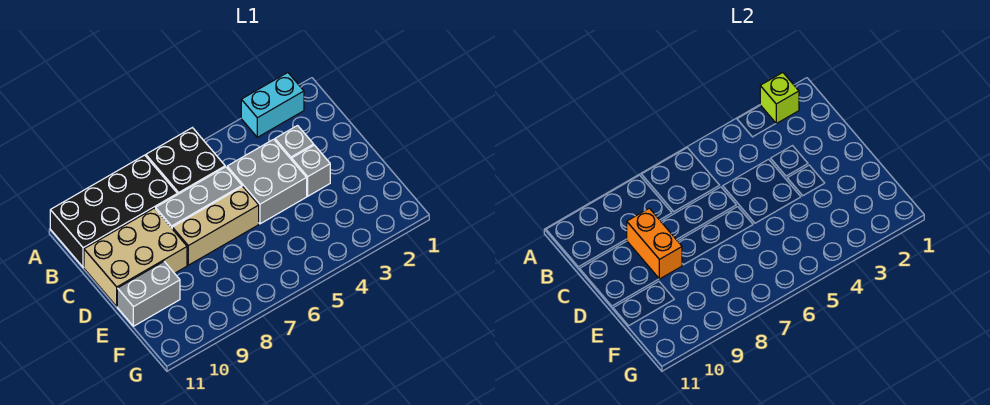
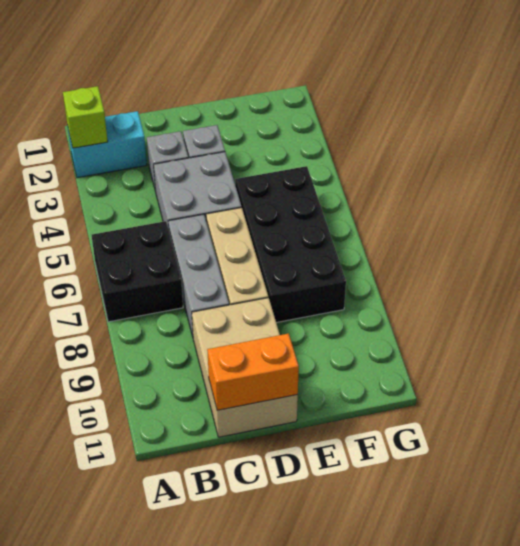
cyan 1x2 brick [241,73,304,137] -> cyan 1x2 brick turned to [68,111,147,178]
black 2x4 brick [50,155,177,267] -> black 2x4 brick moved to [235,166,346,323]
orange 1x2 brick [627,208,682,279] -> orange 1x2 brick moved to [207,333,299,410]
grey 1x2 brick [117,262,180,326] -> none

